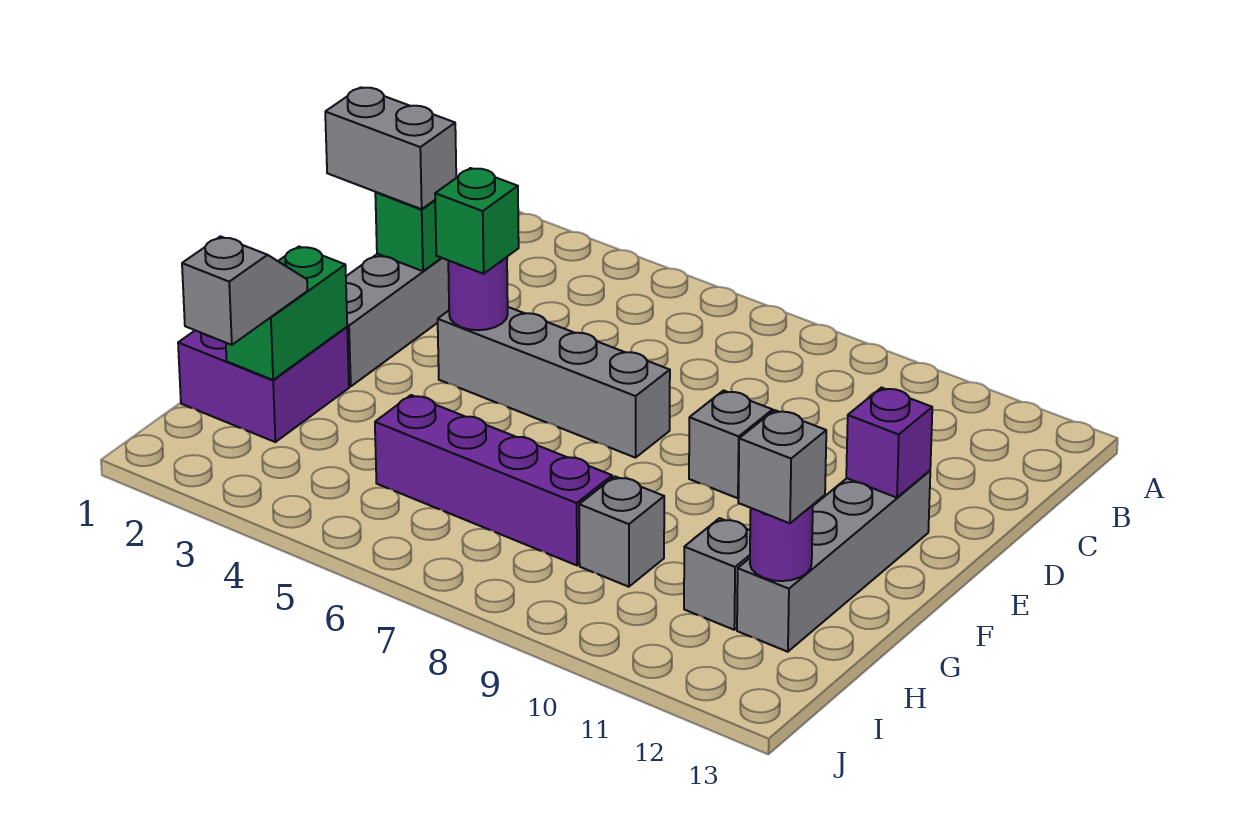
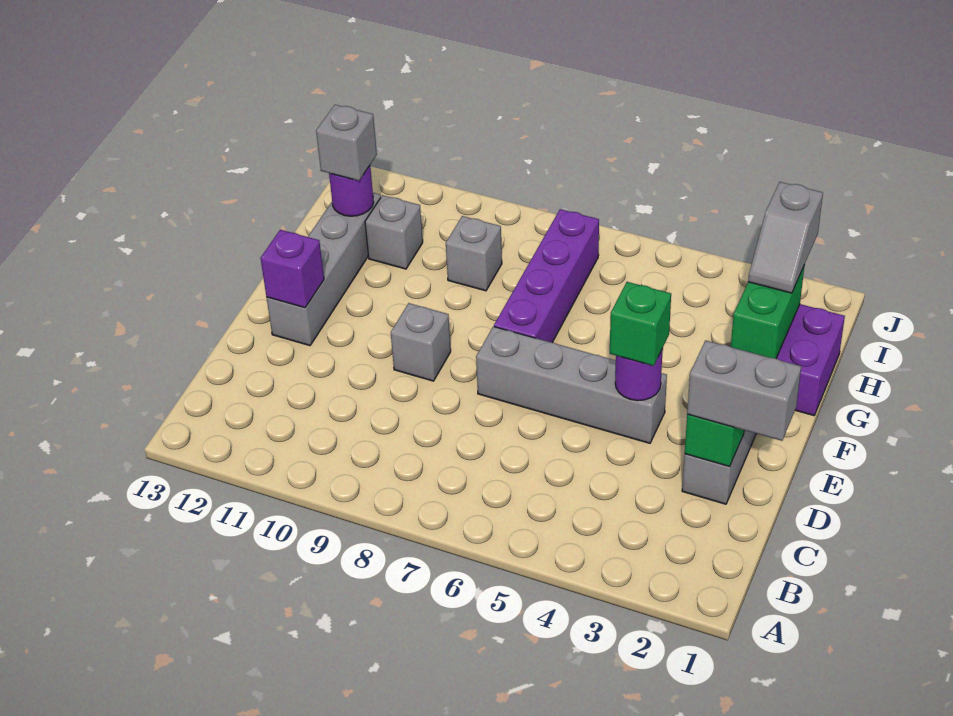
purple 1x4 brick [375,395,612,565] -> purple 1x4 brick turned to [494,209,599,343]

